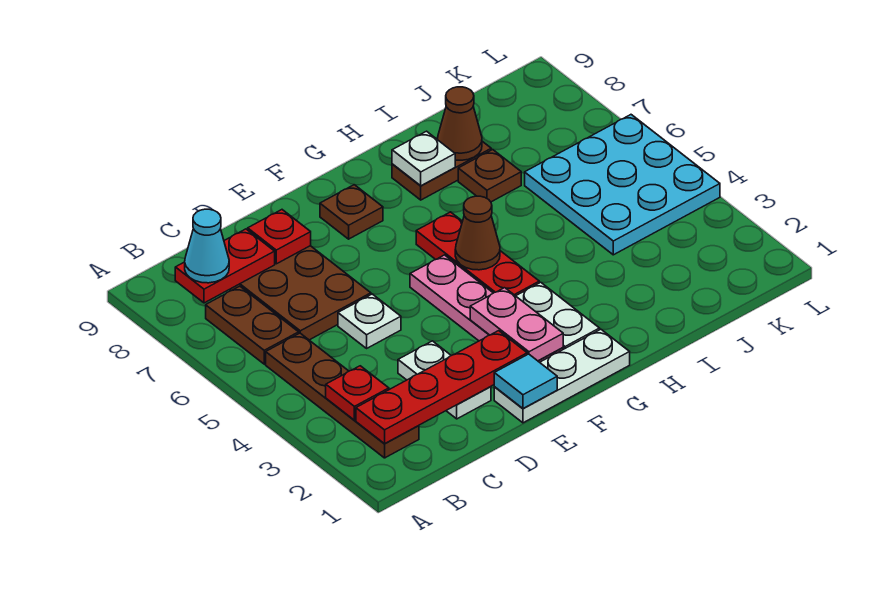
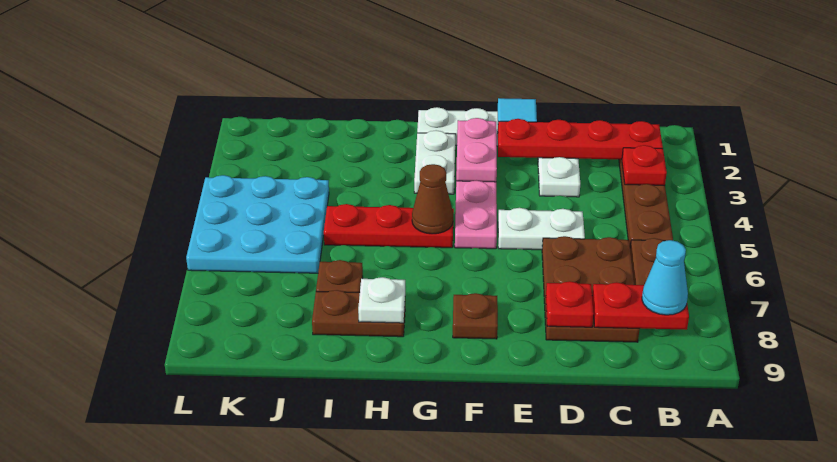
white 1x1 plate [338,294,401,348] -> white 1x2 plate [498,208,585,250]
red 1x3 plate [416,212,539,296] -> red 1x3 plate turned to [324,204,454,248]
brown 1x1 cone [438,87,482,160] -> none

